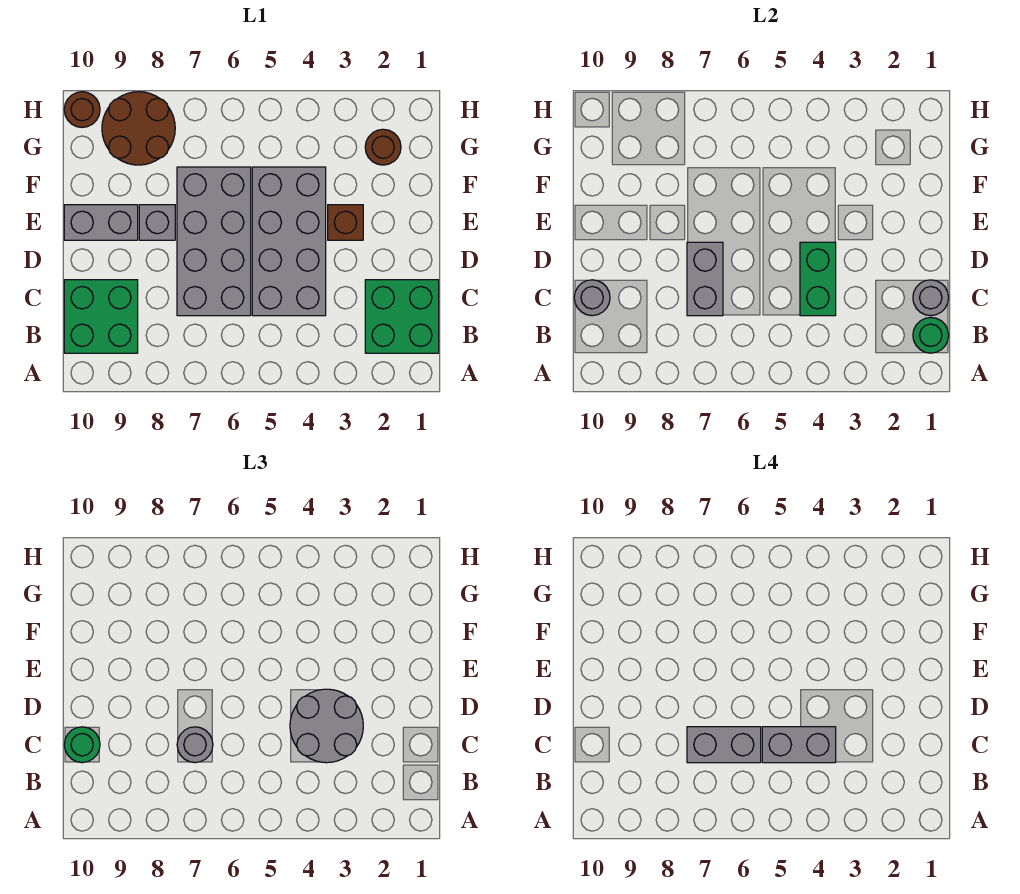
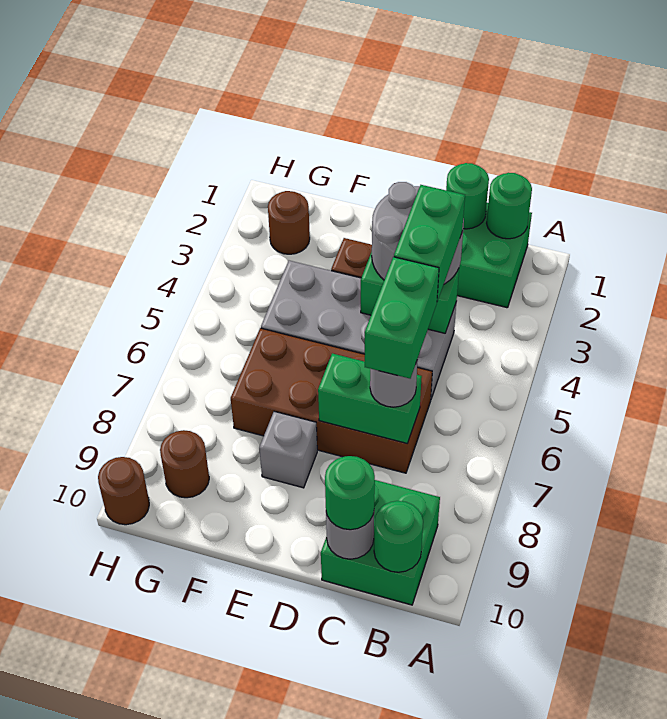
none -> green 1x1 round brick [374,501,423,572]
grey 1x1 round brick [913,280,949,316] -> green 1x1 round brick [446,163,489,229]
grey 1x2 brick [762,727,836,763] -> green 1x2 brick [394,185,465,301]
grey 2x4 brick [177,167,251,316] -> brown 2x4 brick [231,328,432,473]
grey 1x2 brick [687,727,761,763] -> green 1x2 brick [365,257,439,378]
grey 1x2 brick [687,242,723,316] -> green 1x2 brick [318,353,422,443]
grey 1x2 brick [64,205,138,240] -> none
brown 2x2 round brick [102,92,175,165] -> brown 1x1 round brick [160,430,209,498]

